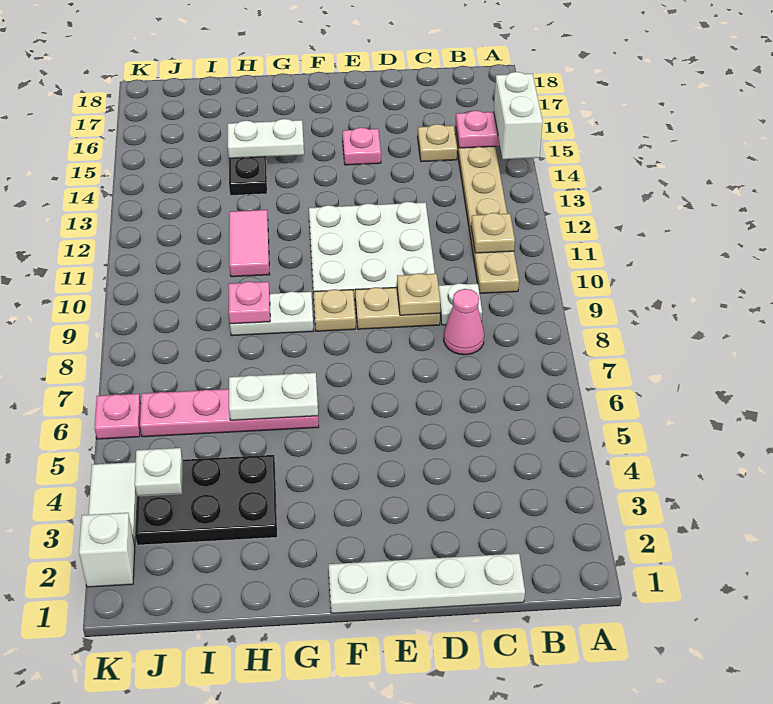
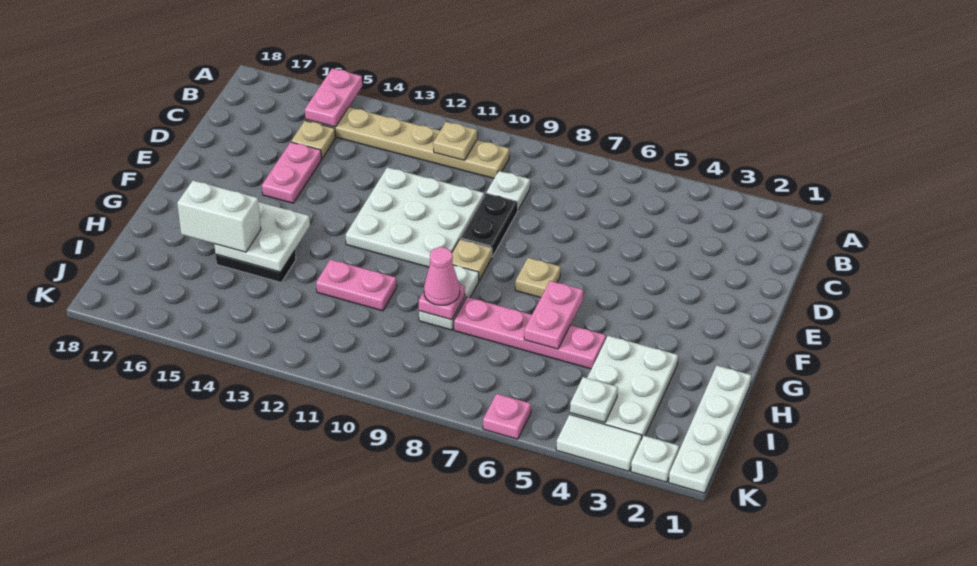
white 1x2 brick [494,72,543,159] -> white 1x2 brick moved to [177,180,261,252]
white 1x4 plate [329,553,525,613] -> white 1x4 plate moved to [669,366,751,493]
pink 1x1 cone [444,289,484,355] -> pink 1x1 cone moved to [424,247,460,305]
tan 1x2 plate [355,287,440,329] -> black 1x2 plate [460,193,518,257]
tan 1x1 plate [397,273,440,315] -> tan 1x1 plate moved to [515,258,561,298]
pink 1x1 plate [343,128,381,165] -> pink 1x2 plate [262,142,322,203]
pink 1x4 plate [140,389,319,437] -> pink 1x4 plate turned to [454,297,606,369]
white 1x2 plate [229,373,318,420] -> pink 1x2 plate [524,281,583,349]
white 1x2 plate [228,119,304,158] -> white 2x2 plate [214,202,310,272]
black 2x3 plate [135,455,277,545] -> white 2x3 plate [570,336,678,440]
pink 1x2 tile [229,210,270,277] -> pink 1x2 plate [316,259,397,311]
white 1x1 brick [79,513,135,587] -> white 1x1 plate [631,436,679,482]

